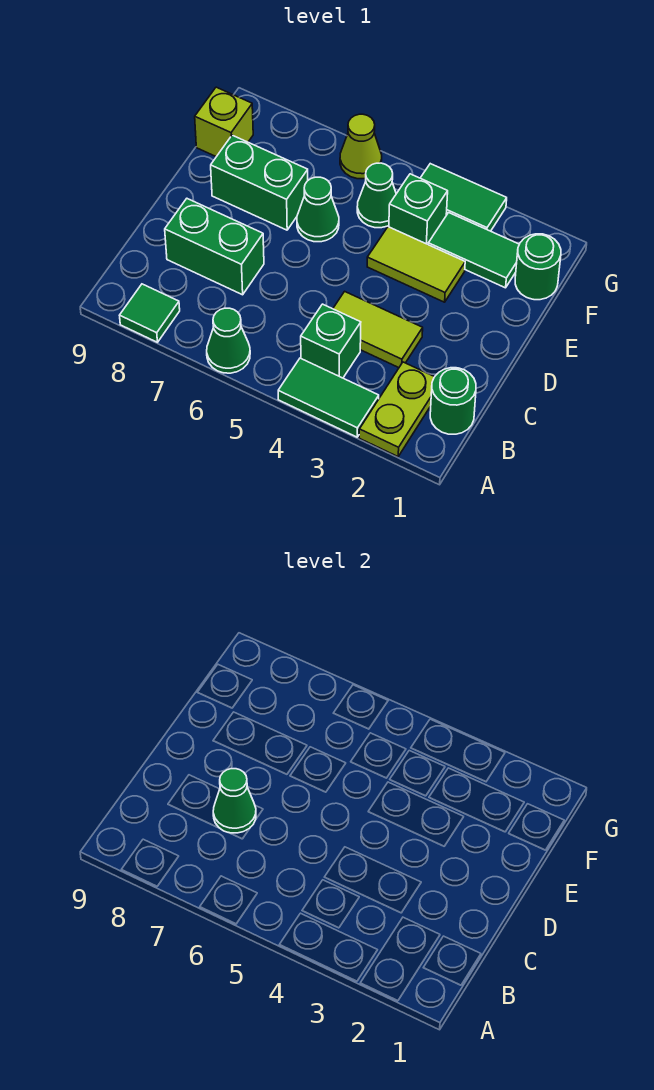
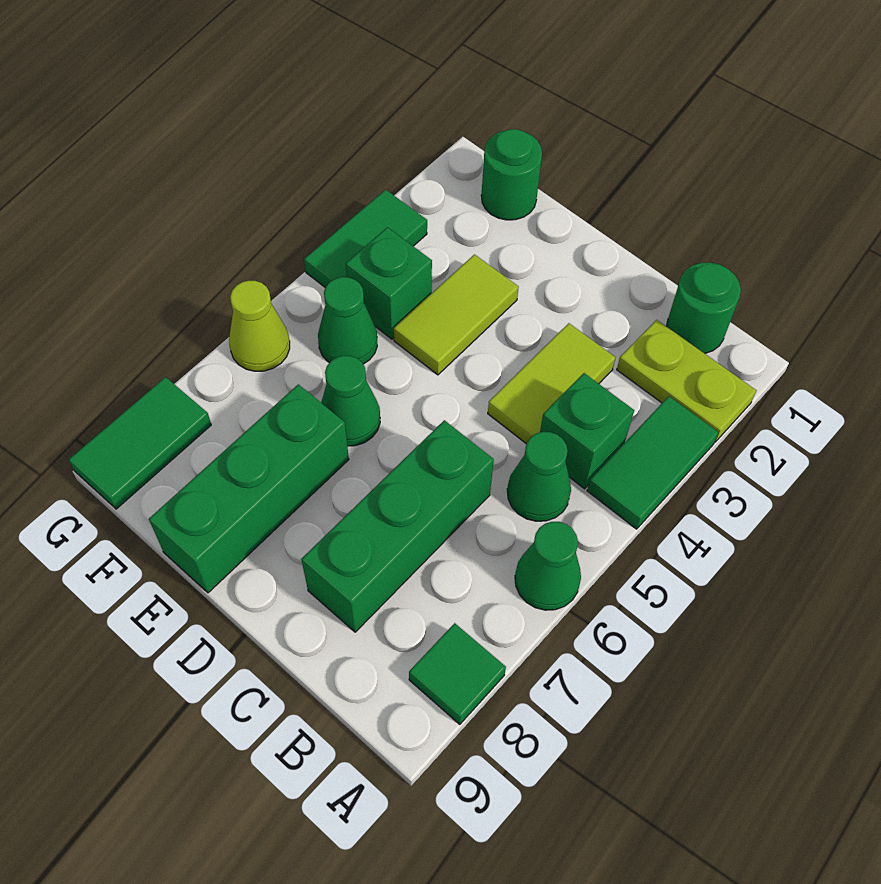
green 1x2 brick [165,199,264,295] -> green 1x3 brick [301,420,494,632]
green 1x1 cone [213,769,256,833] -> green 1x1 cone moved to [507,432,571,521]
green 1x2 brick [211,135,308,230] -> green 1x3 brick [149,384,349,593]
green 1x2 tile [428,213,519,288] -> green 1x2 tile moved to [69,377,211,509]
lime 1x1 brick [195,87,253,157] -> none

